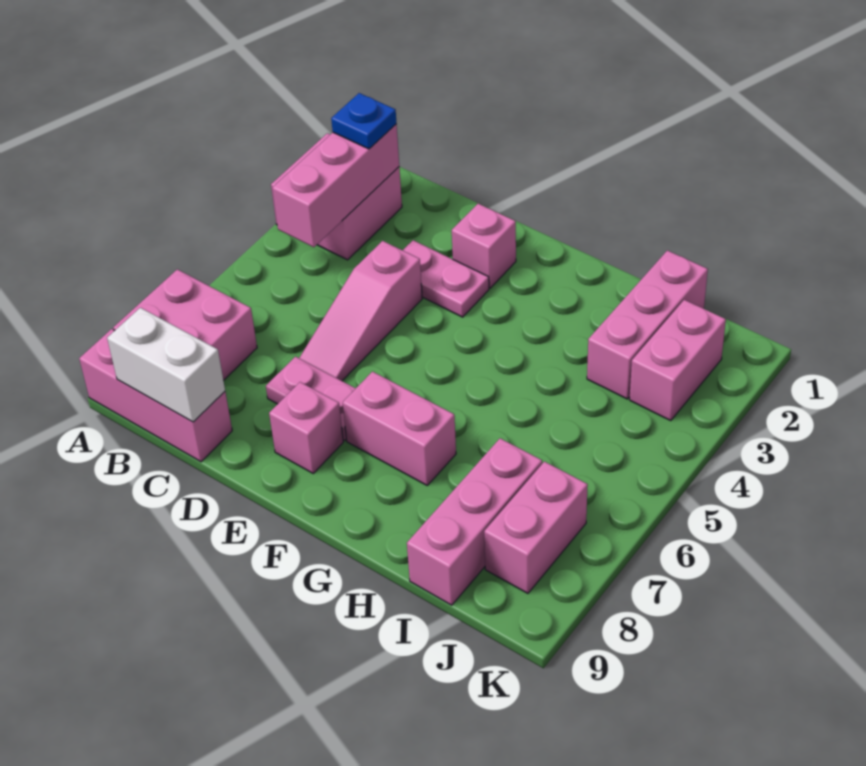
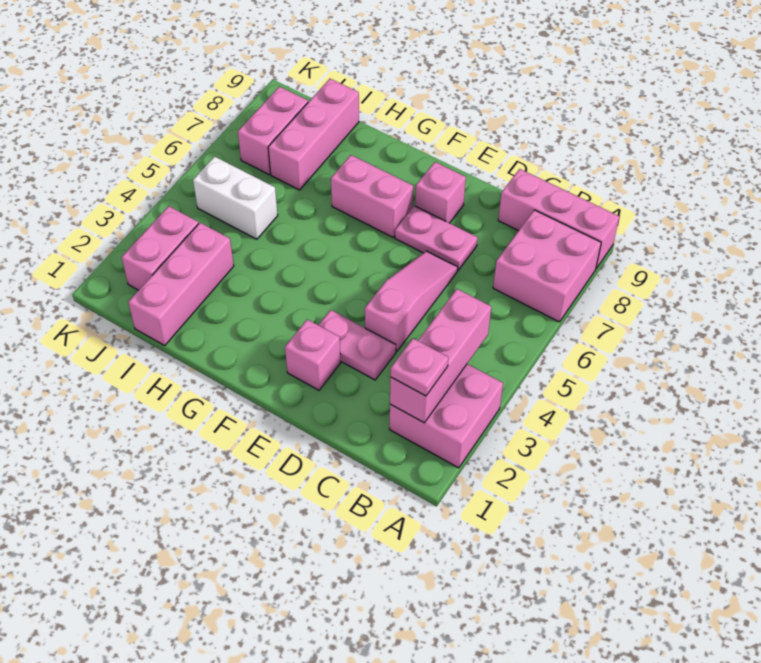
blue 1x1 plate [331,93,397,149] -> pink 1x1 plate [391,338,448,396]
white 1x2 brick [107,308,225,422] -> white 1x2 brick moved to [193,157,278,239]

